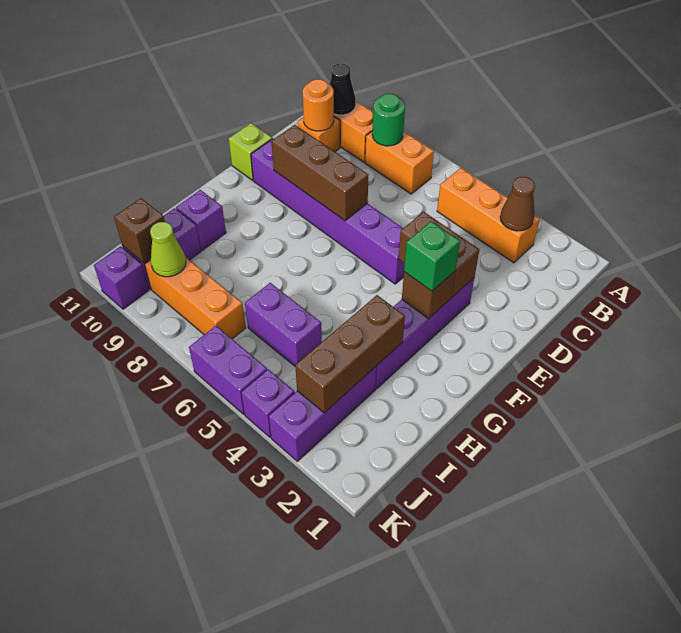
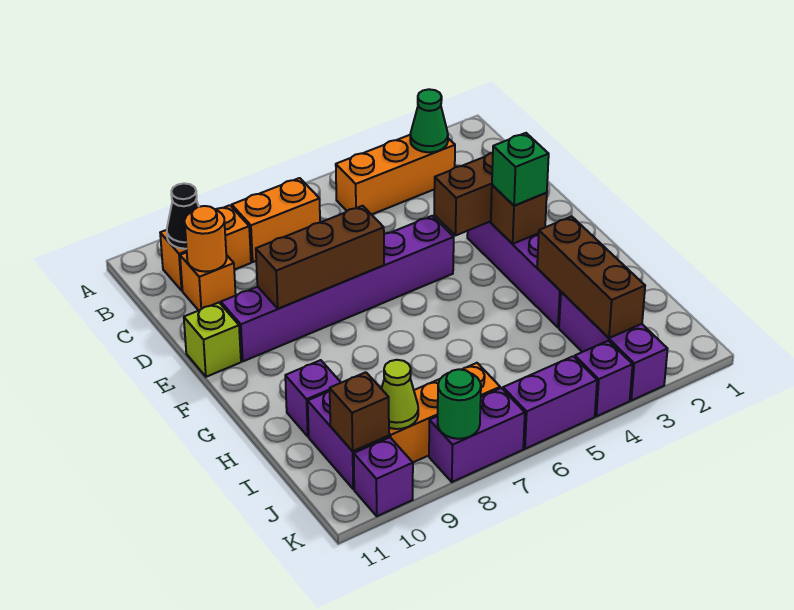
brown 1x1 cone [500,177,535,231] -> green 1x1 cone [410,89,448,152]
green 1x1 round brick [372,94,405,146] -> green 1x1 round brick moved to [438,369,481,439]
purple 1x2 brick [245,283,322,366] -> purple 1x2 brick moved to [429,388,525,482]

